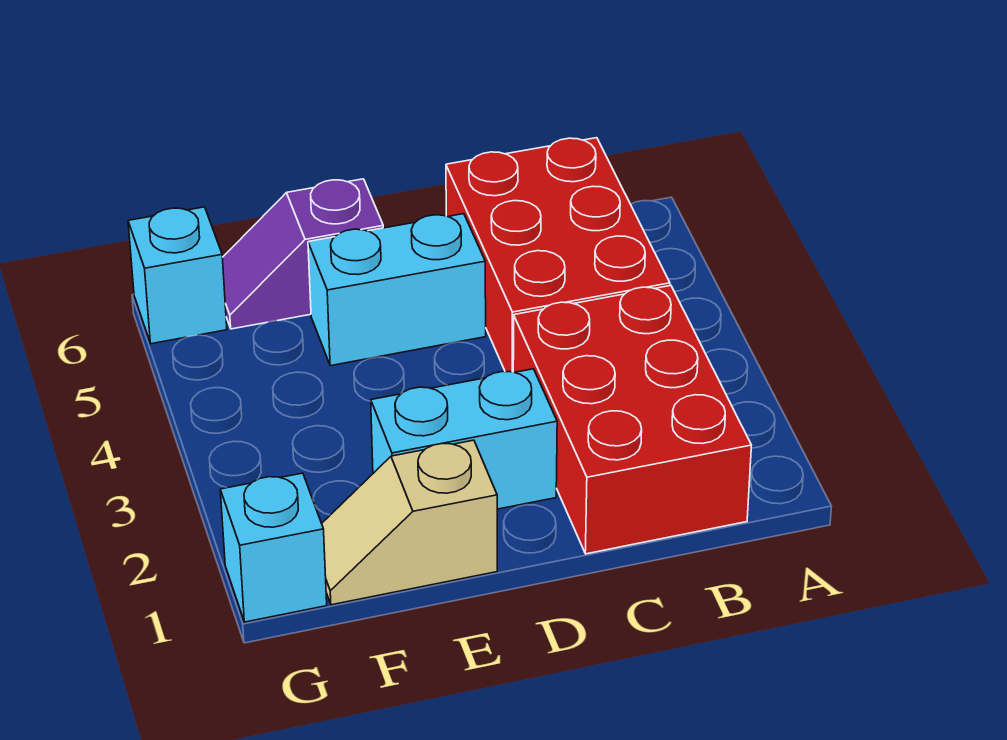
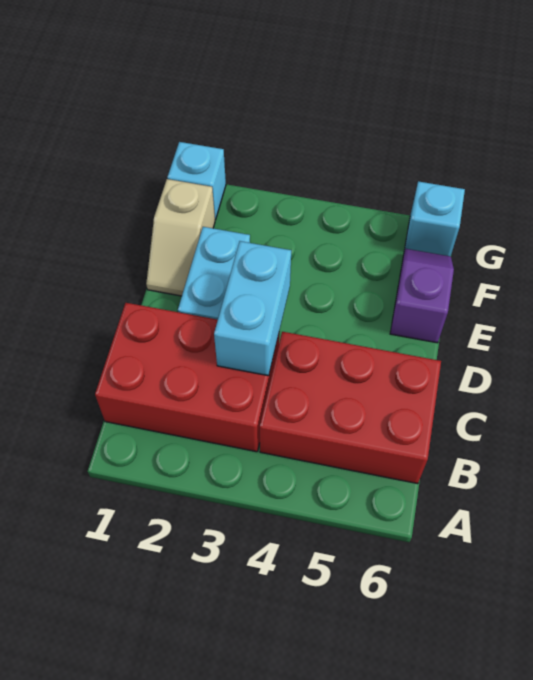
cyan 1x2 brick [308,214,486,366] -> cyan 1x2 brick moved to [214,241,291,376]
tan 1x2 slope [322,440,497,605] -> tan 1x2 slope turned to [146,179,215,296]

